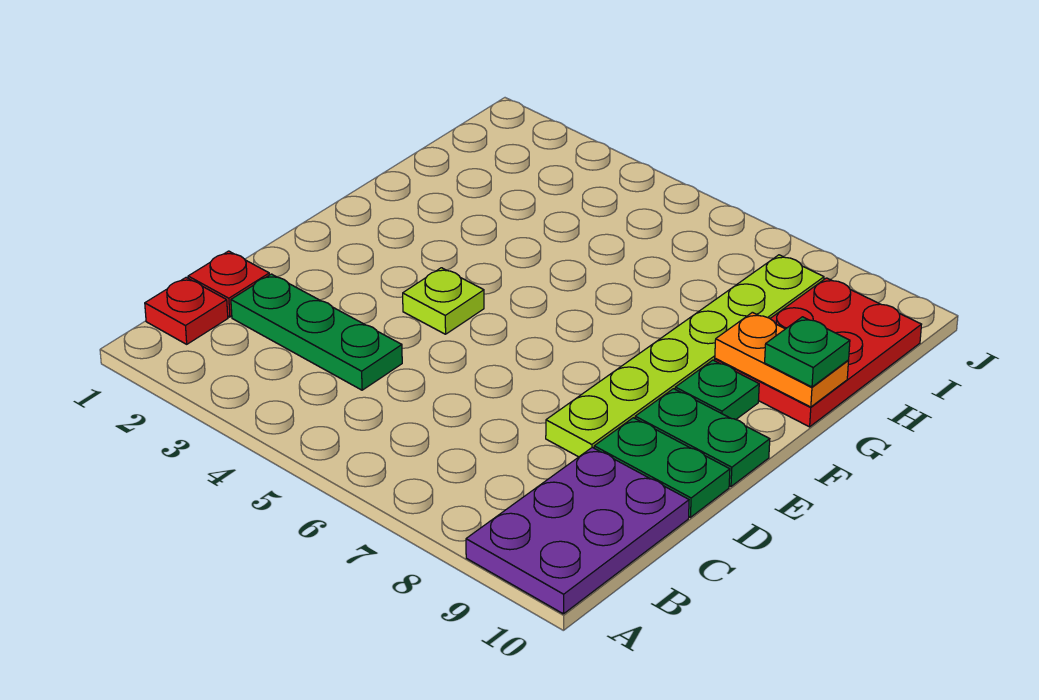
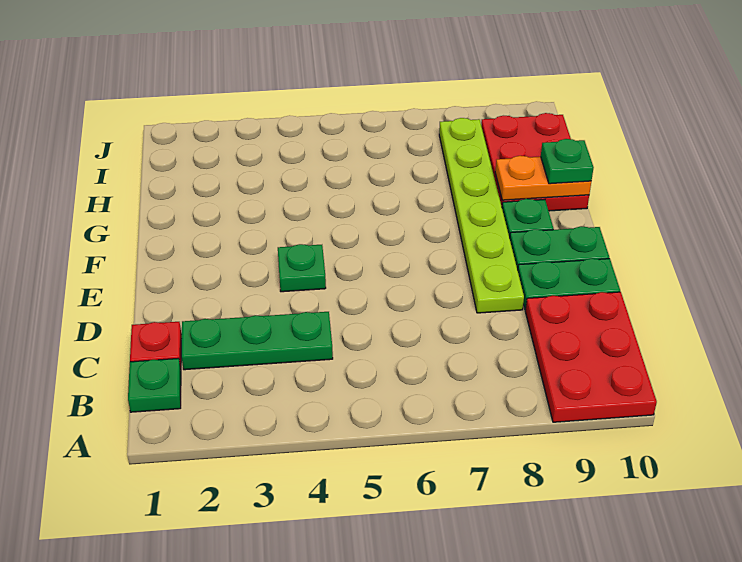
purple 2x3 plate [466,447,689,614] -> red 2x3 plate [525,292,657,422]
red 1x1 plate [145,278,228,344] -> green 1x1 plate [128,358,181,412]
lime 1x1 plate [403,268,484,334] -> green 1x1 plate [278,244,326,292]

